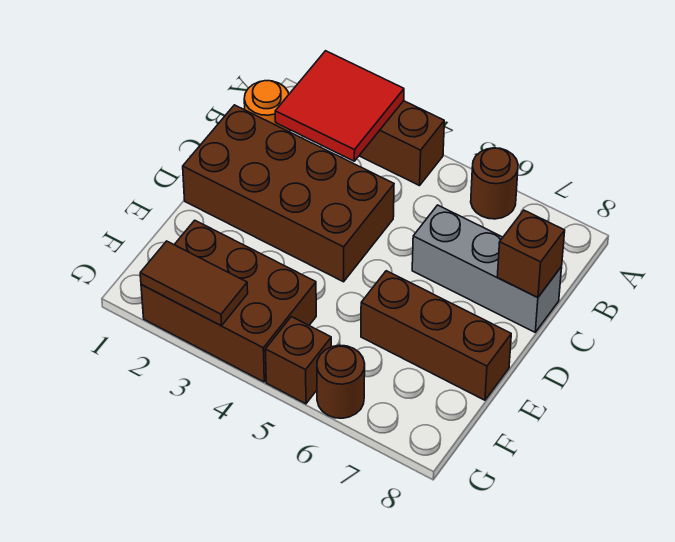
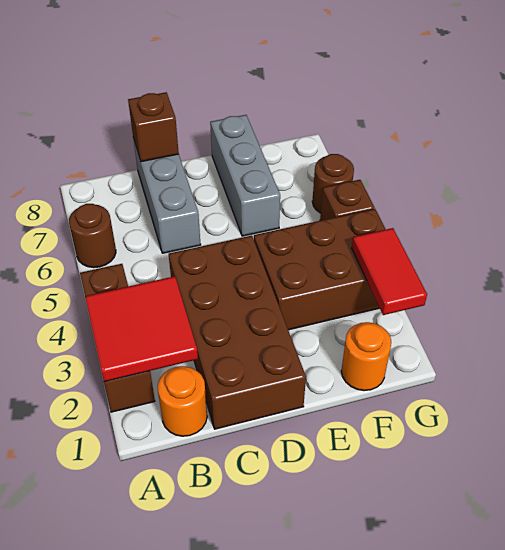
brown 1x3 brick [361,271,511,400] -> grey 1x3 brick [210,115,280,236]
none -> orange 1x1 round brick [341,322,391,391]
brown 2x3 brick [141,220,316,382] -> brown 2x3 brick turned to [254,209,386,330]
brown 1x2 tile [140,241,248,326] -> red 1x2 tile [352,228,427,315]

